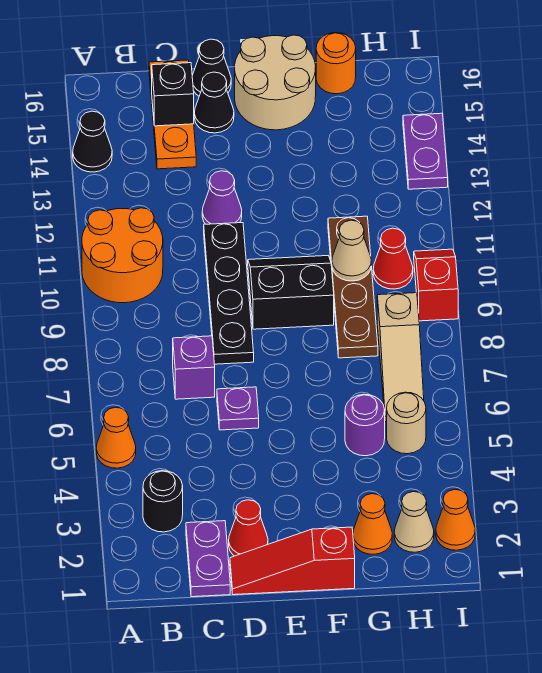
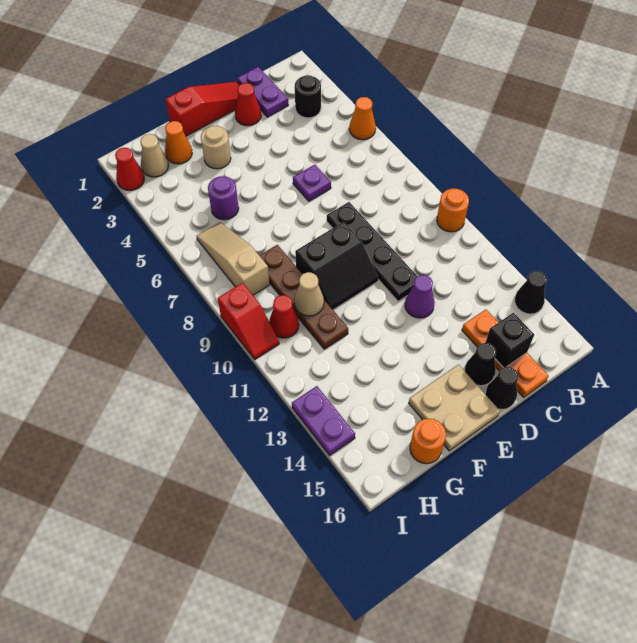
orange 2x2 round brick [82,208,163,303] -> orange 1x1 round brick [437,188,469,232]
purple 1x1 brick [173,336,215,399] -> none
tan 2x2 round brick [235,35,316,130] -> tan 2x2 plate [409,365,500,451]
tan 1x1 round brick [387,392,426,454] -> tan 1x1 round brick moved to [201,126,231,169]
orange 1x1 cone [436,489,475,550] -> red 1x1 cone [115,148,144,191]

